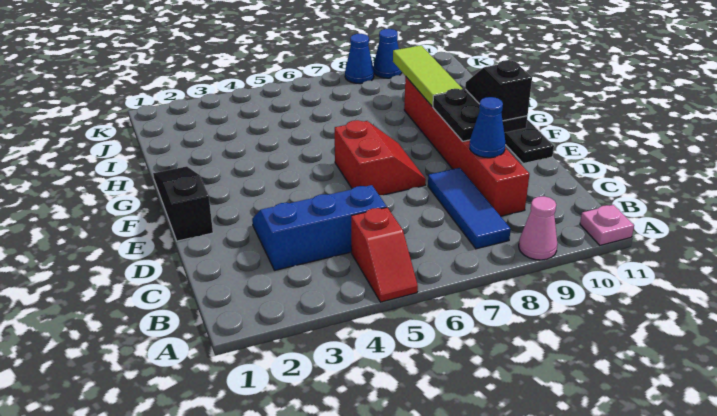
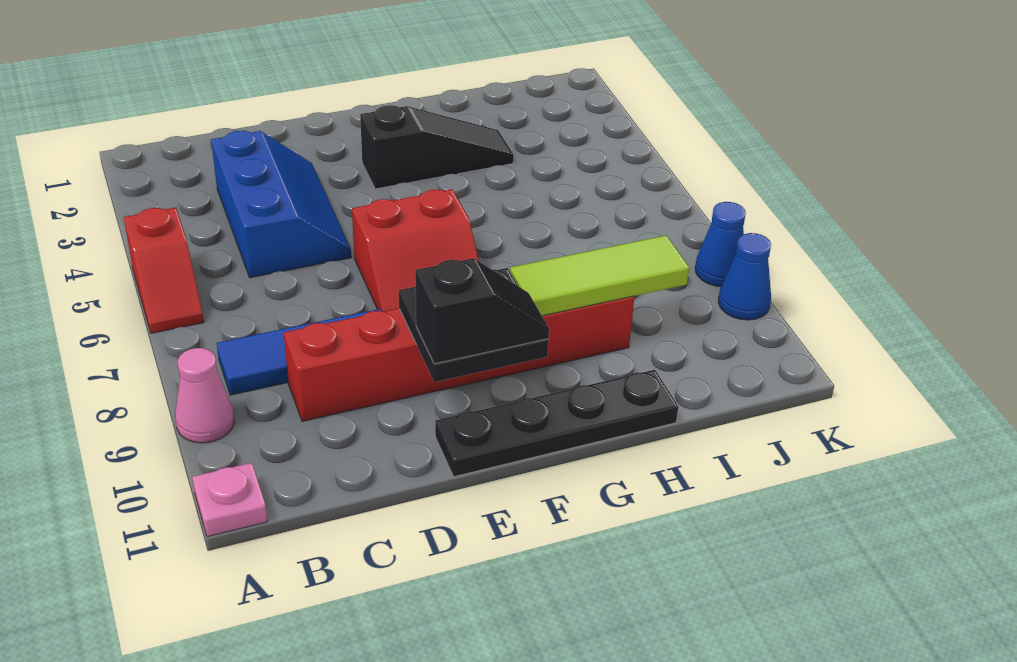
red 1x2 slope [351,208,418,302] -> red 1x2 slope turned to [124,207,204,333]
blue 1x1 cone [470,97,505,158] -> none
black 1x3 slope [153,166,213,241] -> black 1x3 slope moved to [360,105,514,189]

